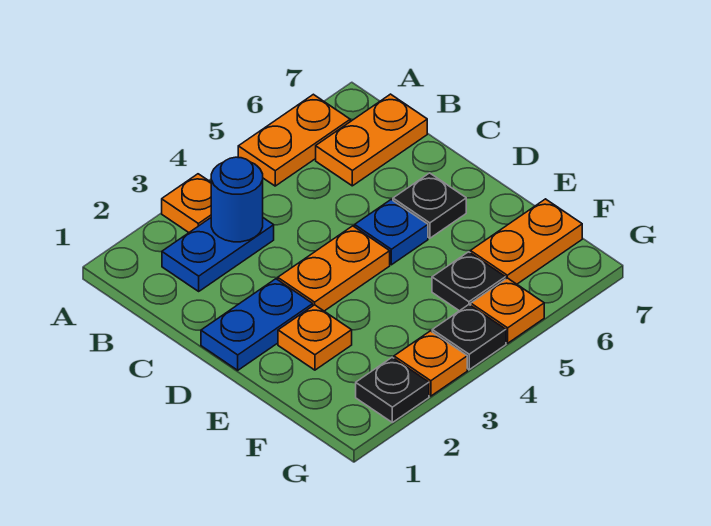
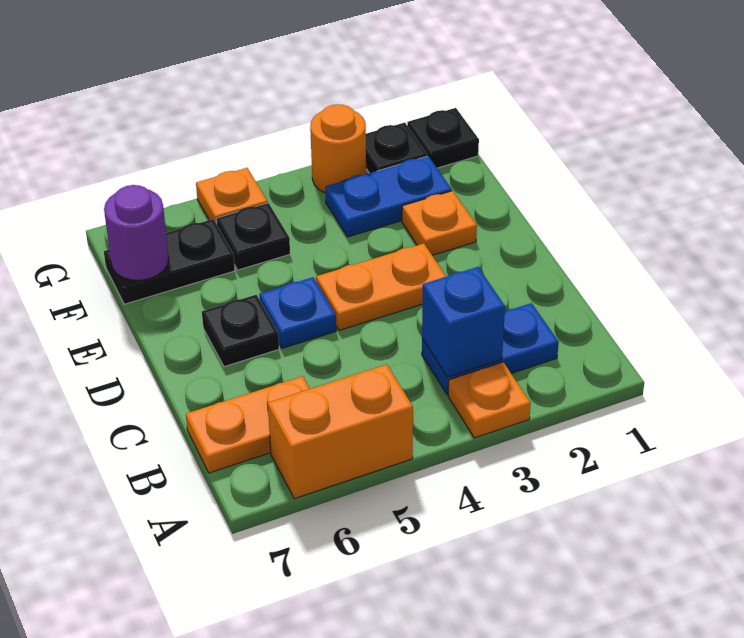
orange 1x2 plate [238,94,350,186] -> orange 1x2 brick [268,364,413,499]
blue 1x1 round brick [211,157,263,242] -> blue 1x1 brick [422,267,505,377]
blue 1x2 plate [201,279,313,370] -> blue 1x2 plate moved to [325,156,452,237]
orange 1x2 plate [470,199,582,284] -> black 1x2 plate [104,219,235,304]
none -> purple 1x1 round brick [104,185,169,280]
orange 1x1 plate [394,331,467,396] -> orange 1x1 round brick [310,104,366,193]
black 1x1 plate [432,305,506,370] -> black 1x1 plate moved to [407,108,479,168]

